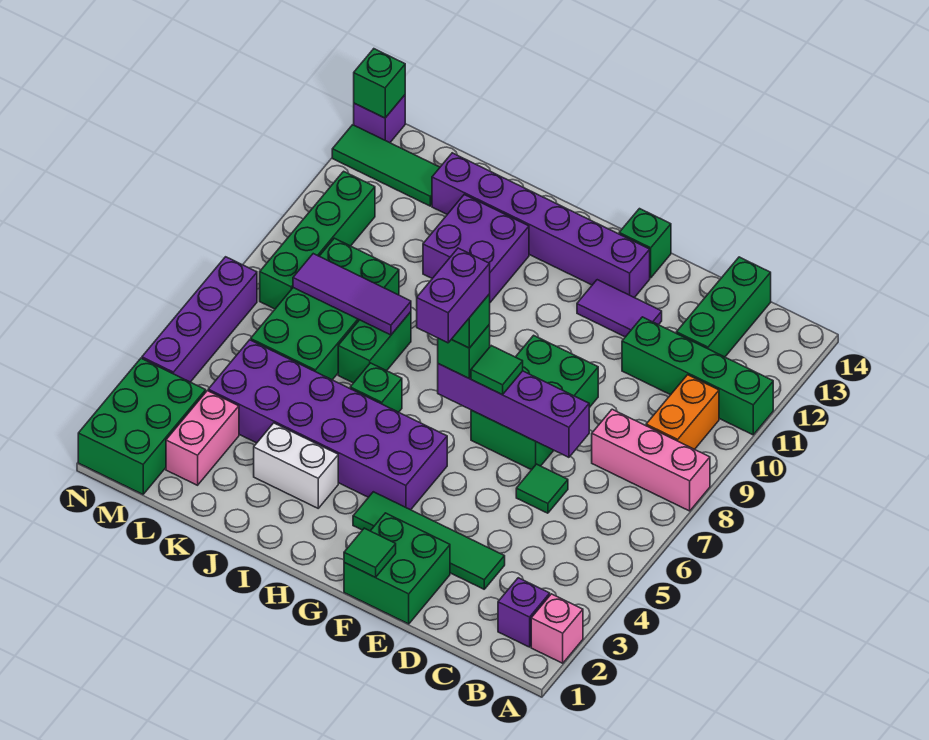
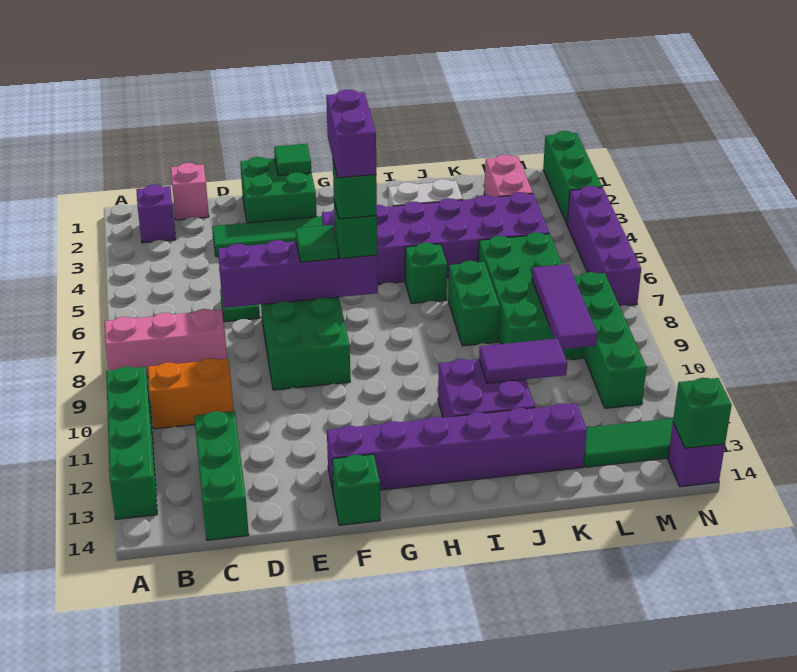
pink 1x1 brick [531,594,583,663] -> pink 1x1 brick moved to [170,163,209,220]
green 1x4 brick [622,317,773,435] -> green 1x4 brick turned to [106,366,157,519]
orange 1x2 brick [646,375,719,449] -> orange 1x2 brick turned to [148,358,234,429]
purple 1x2 tile [577,280,662,337] -> purple 1x2 tile moved to [479,338,567,383]
purple 1x3 tile [293,254,411,335] -> purple 1x3 tile turned to [532,264,597,349]
green 2x3 brick [78,358,206,494] -> green 1x3 brick [543,131,602,224]

